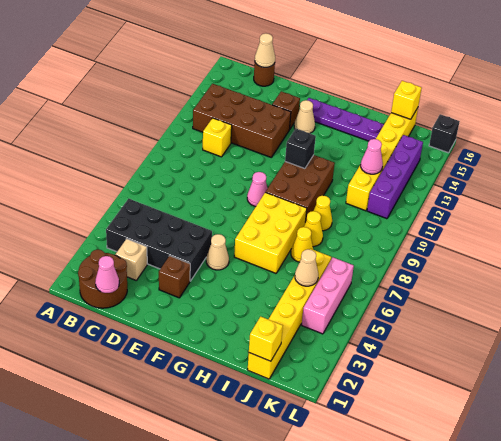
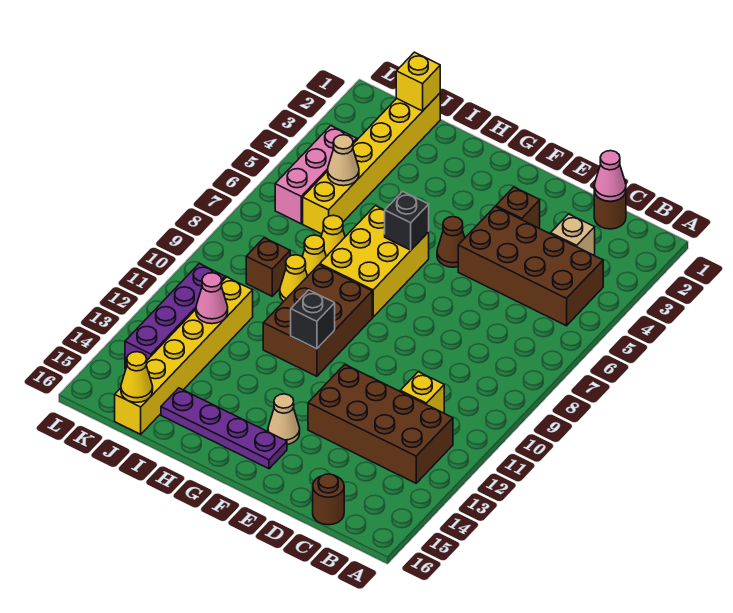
brown 2x2 round brick [78,249,127,308] -> brown 1x1 round brick [594,191,626,229]
black 2x4 brick [106,199,212,281] -> brown 2x4 brick [458,207,603,326]
tan 1x1 cone [255,33,275,67] -> none
brown 1x1 brick [272,91,300,129] -> brown 1x1 brick moved to [246,238,290,296]
tan 1x1 cone [206,234,229,270] -> brown 1x1 cone [437,217,465,267]
pink 1x1 cone [247,172,268,206] -> none
yellow 1x1 brick [391,81,422,119] -> yellow 1x1 cone [121,352,153,402]
black 1x1 brick [429,114,460,153] -> black 1x1 brick moved to [385,191,429,250]

